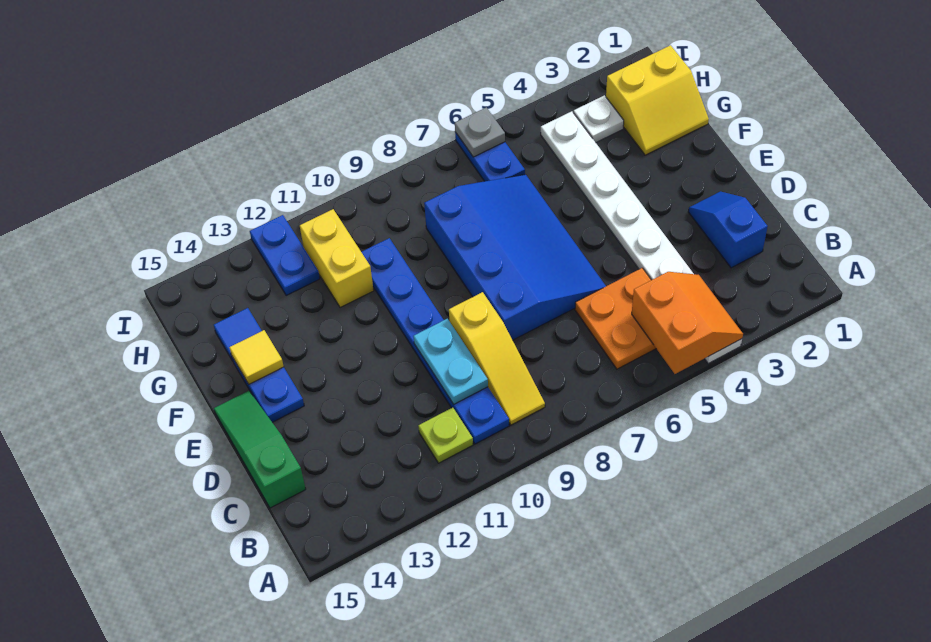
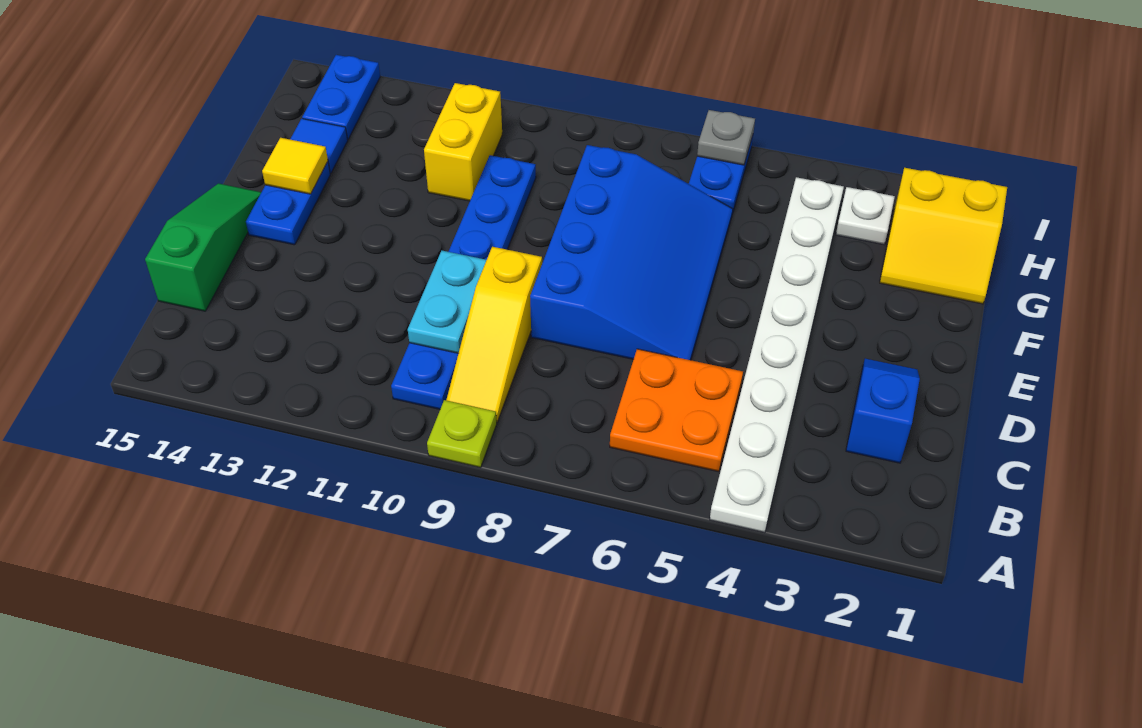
orange 2x2 slope [632,272,743,374] -> none
lime 1x1 plate [418,408,473,463] -> lime 1x1 plate moved to [427,400,497,467]
blue 1x2 plate [250,215,320,295] -> blue 1x2 plate moved to [302,55,380,139]

